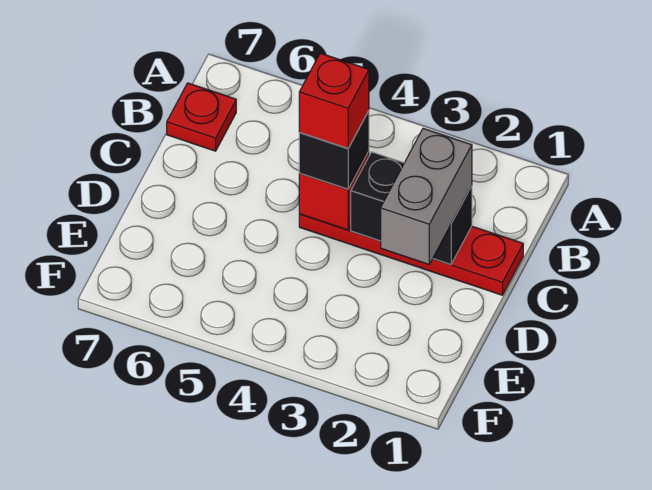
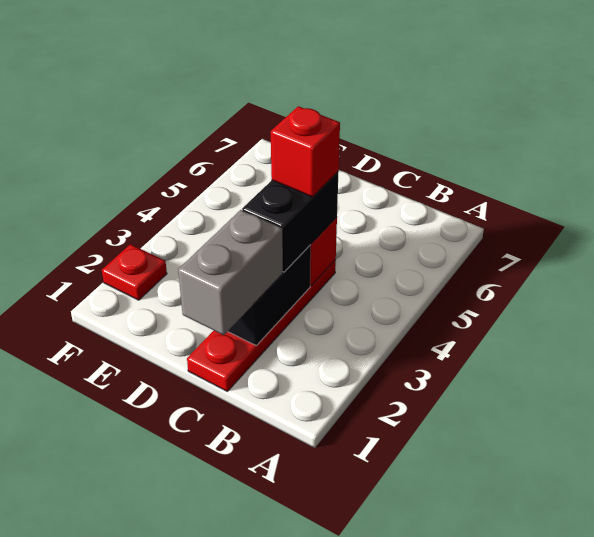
red 1x1 plate [167,83,236,151] -> red 1x1 plate moved to [102,244,167,300]
grey 1x2 brick [381,128,472,264] -> grey 1x2 brick turned to [178,210,283,335]
black 1x1 brick [299,111,369,189] -> black 1x2 brick [242,172,338,272]

